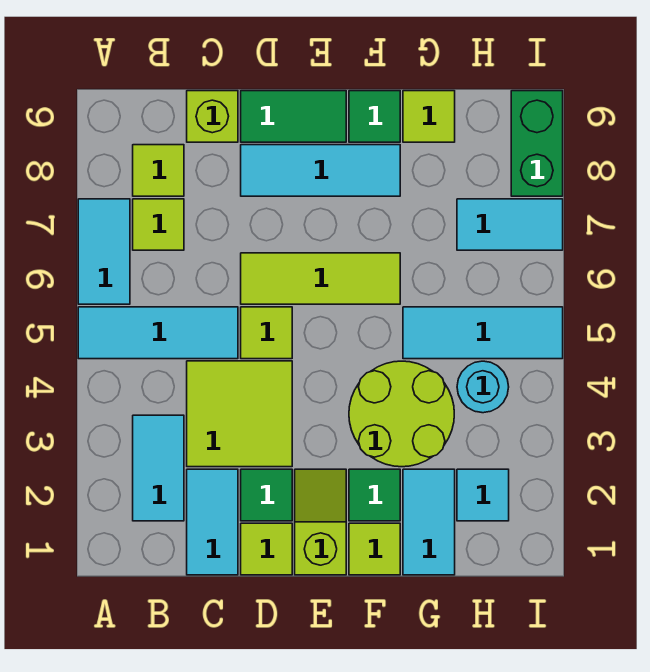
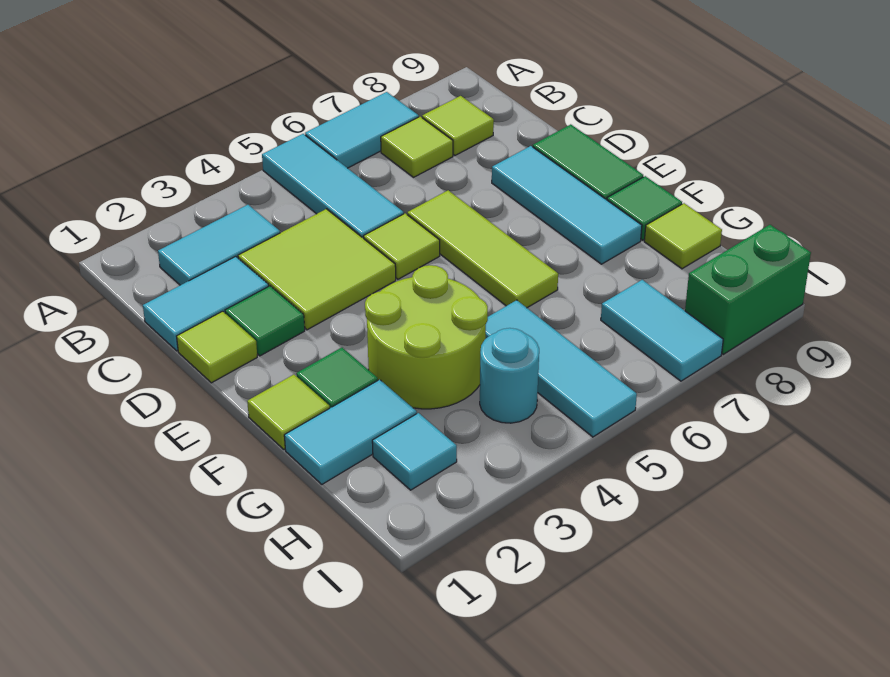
lime 1x1 brick [187,91,238,142] -> none
lime 1x2 slope [295,469,346,575] -> none

